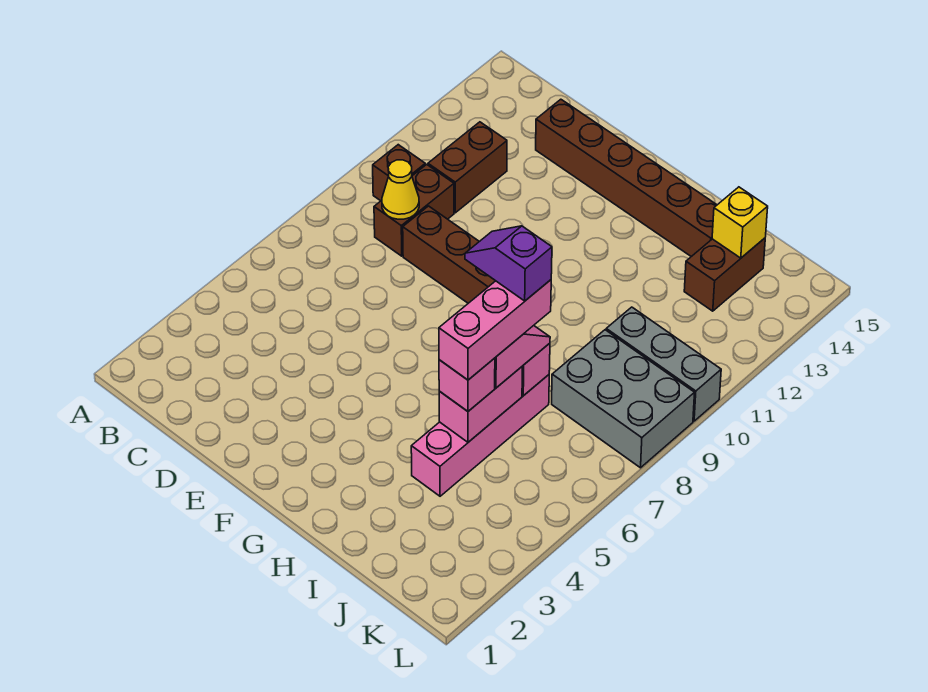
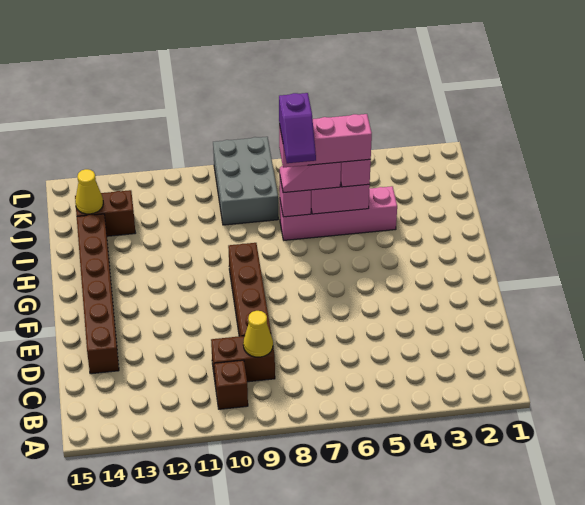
brown 1x2 brick [428,122,507,213] -> none
grey 1x3 brick [606,307,721,421] -> none
yellow 1x1 brick [712,187,768,258] -> yellow 1x1 cone [75,169,103,214]

